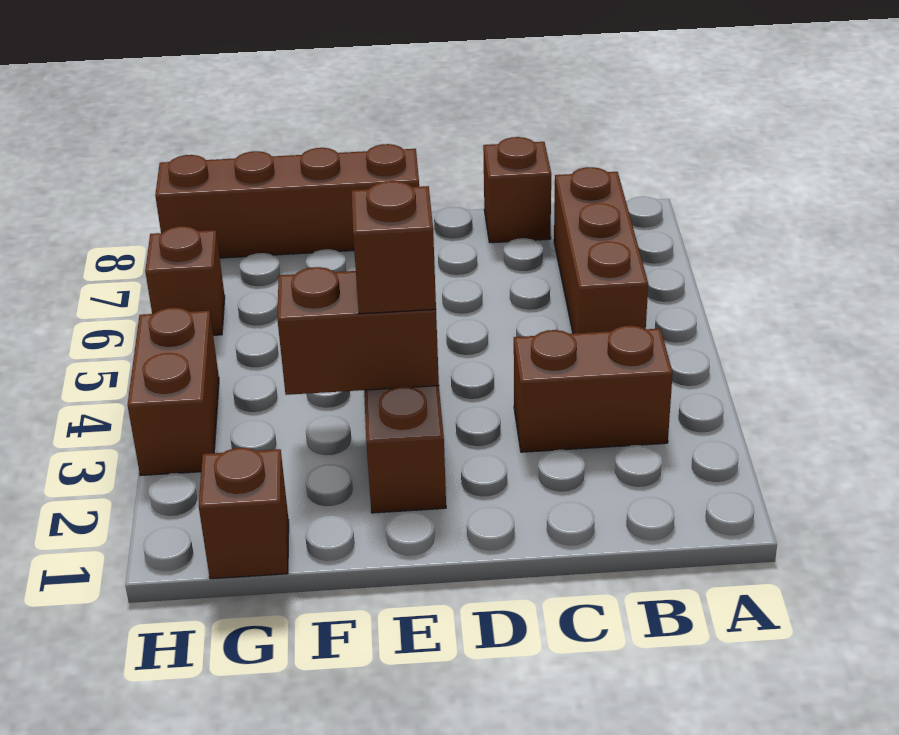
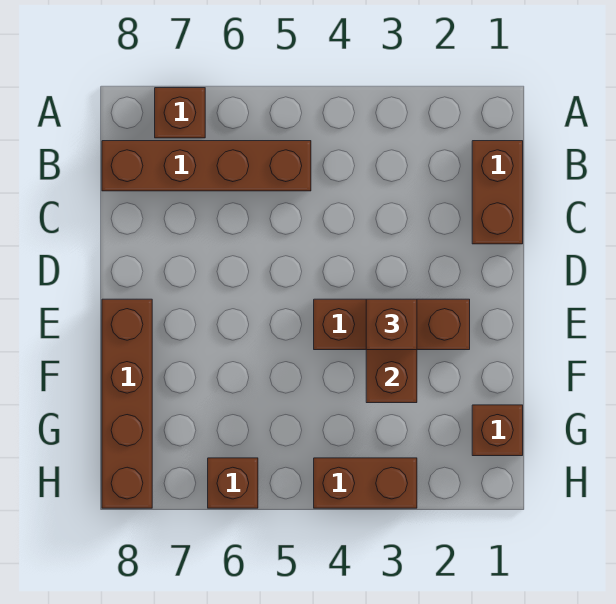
brown 1x2 brick [514,326,673,452] -> brown 1x2 brick moved to [472,141,523,244]
brown 1x3 brick [554,167,648,334] -> brown 1x4 brick [102,141,311,191]
brown 1x1 brick [483,137,551,243] -> brown 1x1 brick moved to [155,88,205,138]

